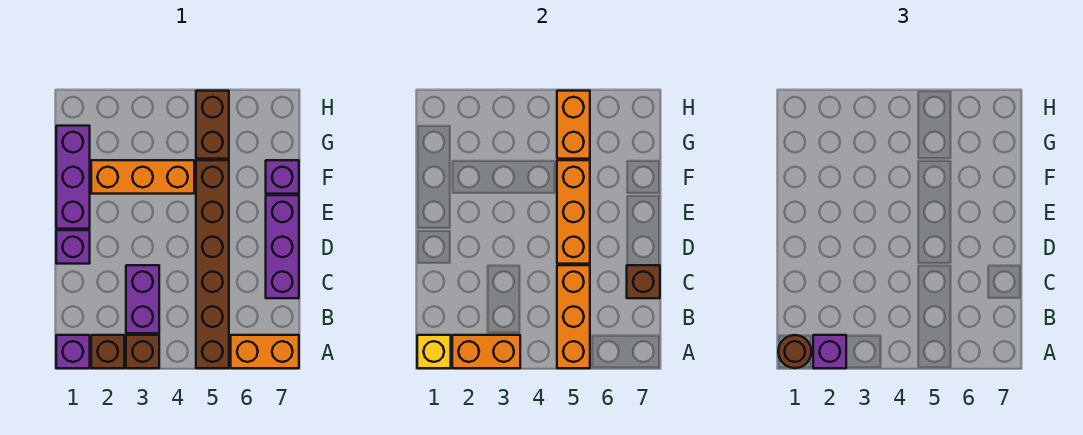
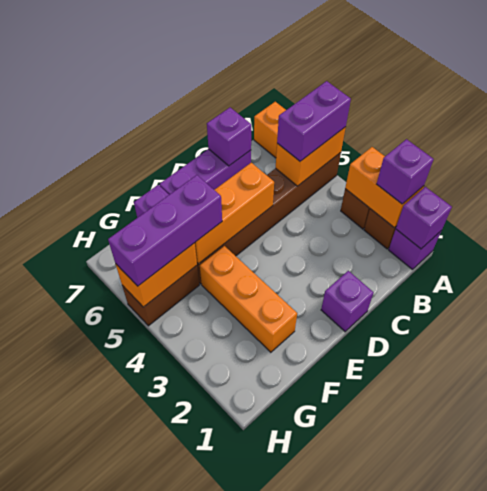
yellow 1x1 brick [417,335,451,368] -> purple 1x1 brick [396,187,452,249]
brown 1x1 round brick [778,335,811,368] -> none
orange 1x3 brick [557,265,590,368] -> orange 1x2 brick [276,127,346,186]
purple 1x2 brick [126,265,159,333] -> purple 1x2 brick moved to [277,81,351,161]
brown 1x1 brick [627,265,660,298] -> purple 1x1 brick [207,108,251,166]
purple 1x3 brick [56,126,90,229] -> purple 1x3 brick moved to [108,175,222,286]

